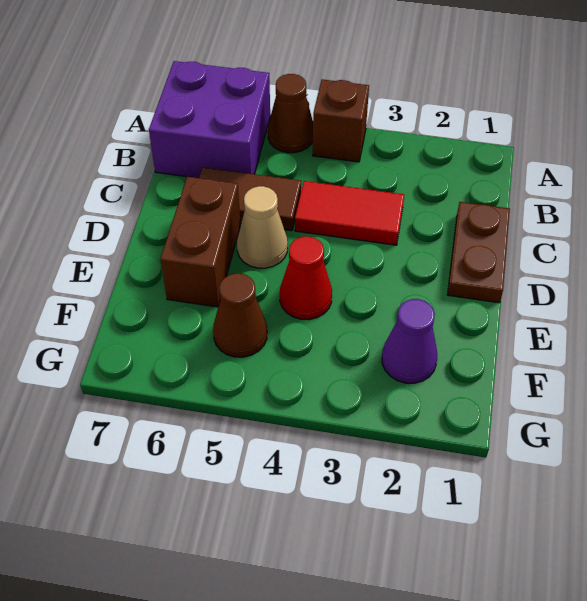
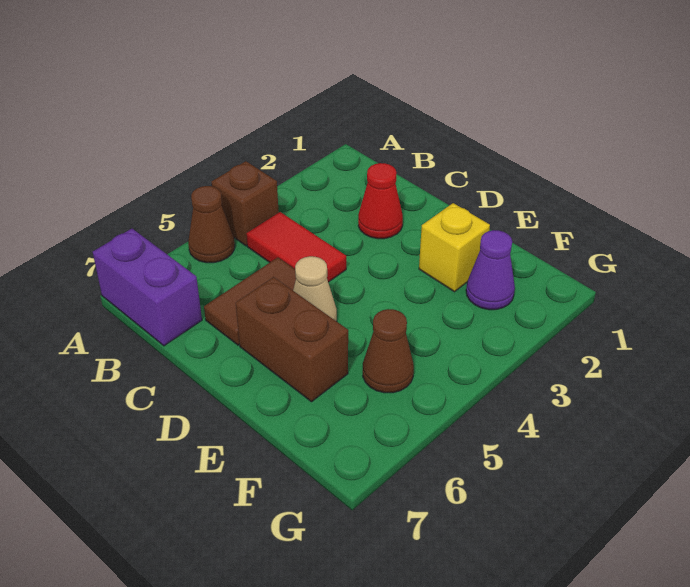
purple 2x2 brick [149,61,270,178] -> purple 1x2 brick [93,229,202,346]
brown 1x2 plate [447,202,510,303] -> none
red 1x2 tile [295,181,404,245] -> red 1x2 tile turned to [246,212,346,282]
none -> yellow 1x1 brick [419,203,490,292]
red 1x1 cone [280,237,332,320] -> red 1x1 cone moved to [358,163,403,239]

